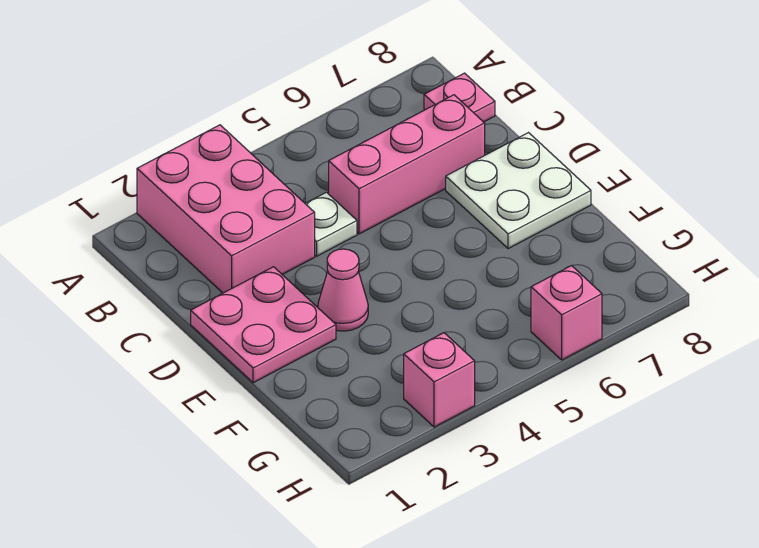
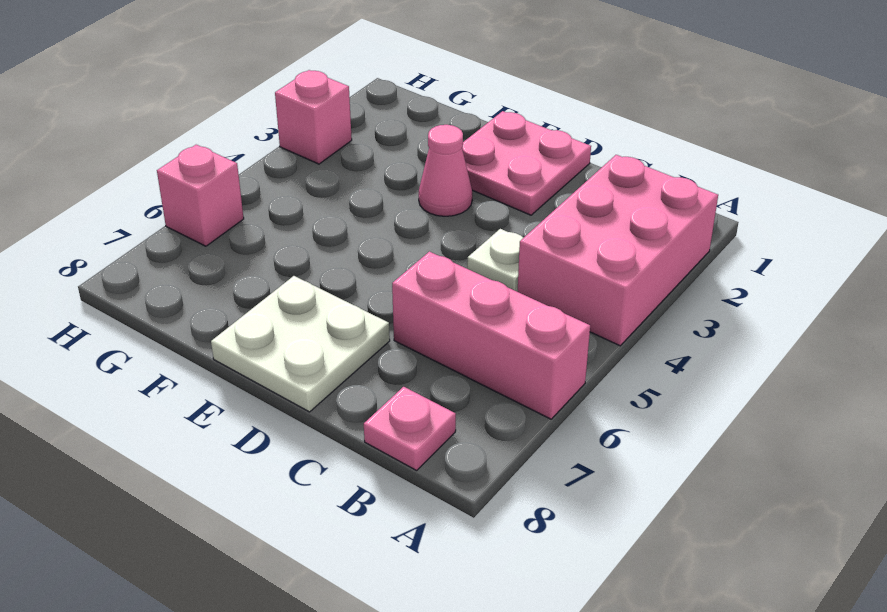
pink 2x3 brick [137,125,315,293] -> pink 2x3 brick turned to [518,155,718,346]
pink 1x3 brick [329,95,485,234] -> pink 1x3 brick turned to [392,252,590,419]

